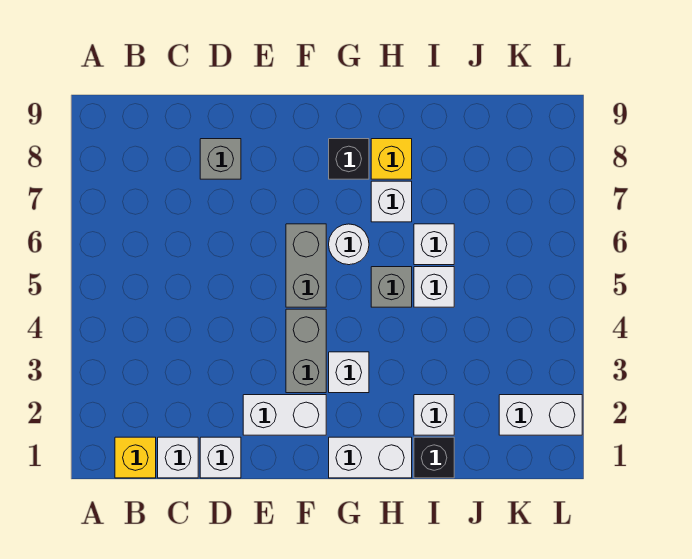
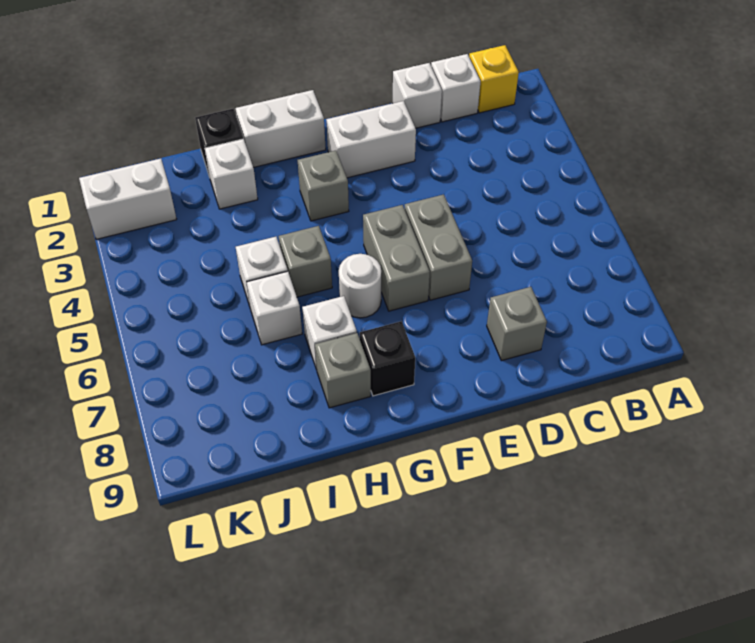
grey 1x2 brick [286,309,326,393] -> grey 1x2 brick moved to [405,194,472,300]
white 1x1 brick [329,352,369,393] -> grey 1x1 brick [298,151,349,221]
yellow 1x1 brick [371,139,412,179] -> grey 1x1 brick [315,333,371,408]

